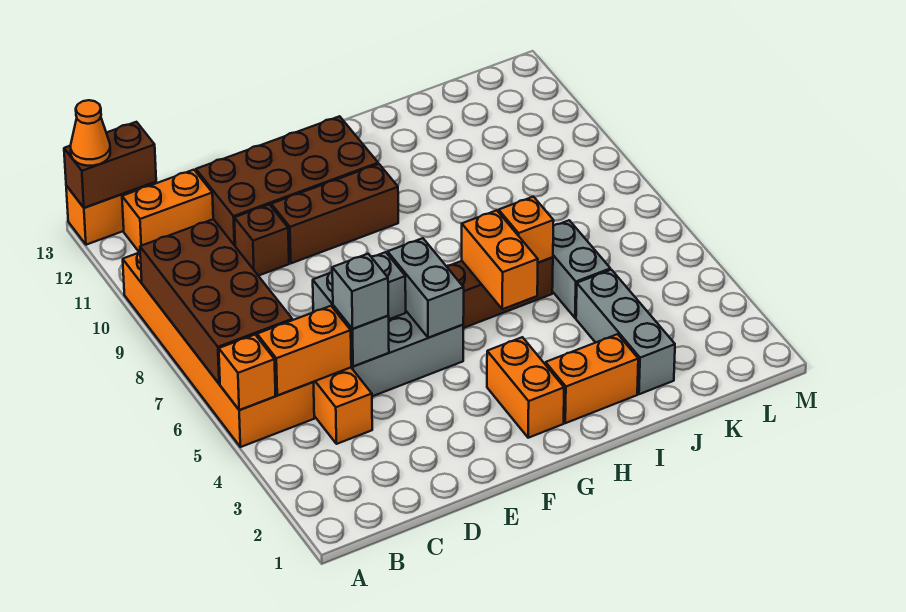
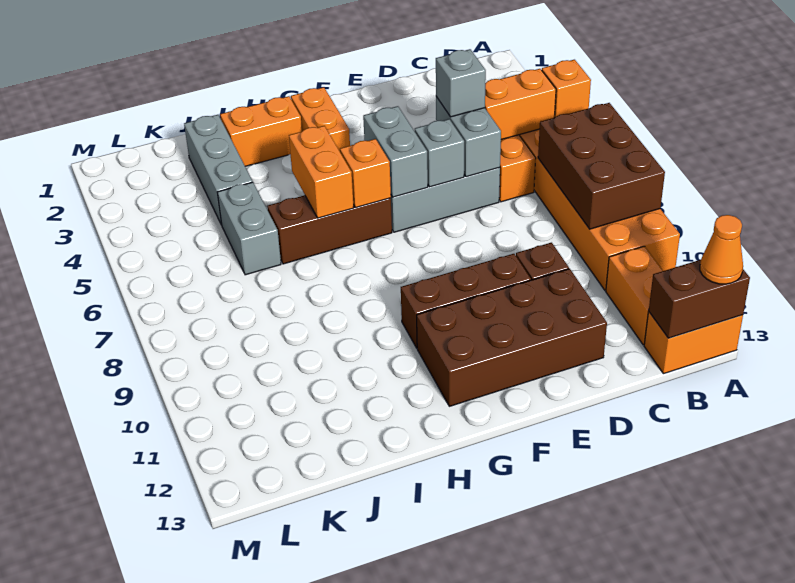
brown 2x4 brick [140,219,292,384] -> brown 2x3 brick [538,103,665,229]
orange 1x2 brick [122,170,213,252] -> orange 1x2 brick turned to [606,246,663,345]
orange 1x1 brick [499,197,554,263] -> orange 1x1 brick moved to [340,139,391,208]

